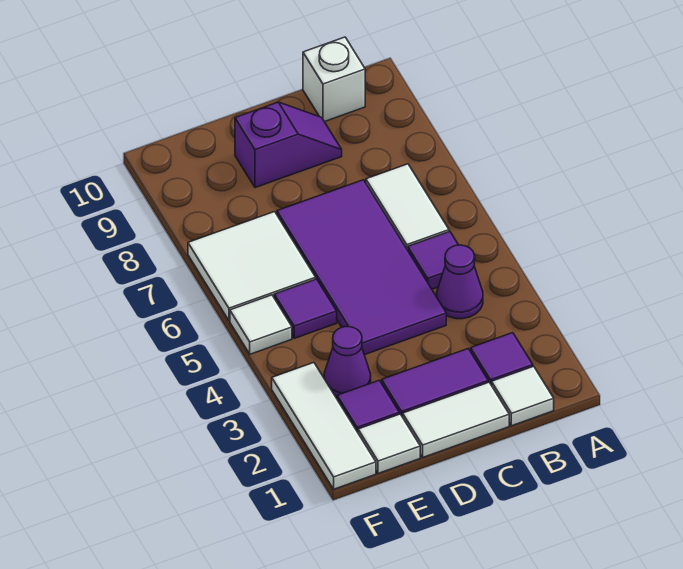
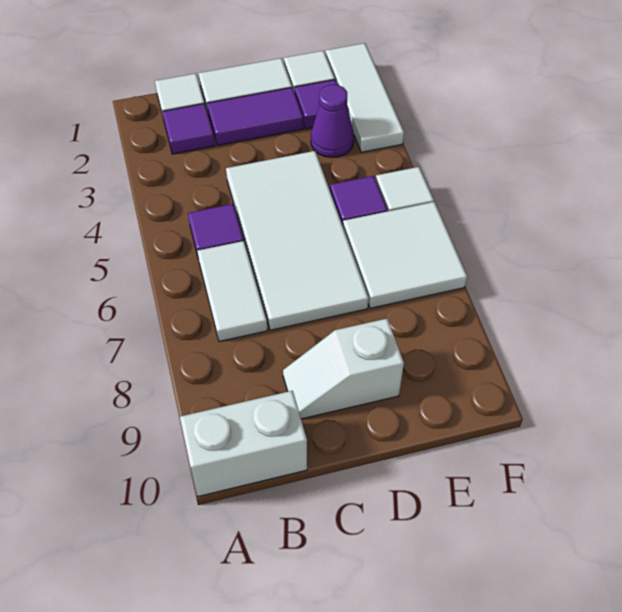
purple 1x1 cone [437,245,483,319] -> none
white 1x1 brick [303,37,365,122] -> white 1x2 brick [180,391,307,497]
purple 2x4 tile [277,180,446,355] -> white 2x4 tile [226,151,369,330]
purple 1x2 slope [235,102,342,188] -> white 1x2 slope [283,319,404,419]

